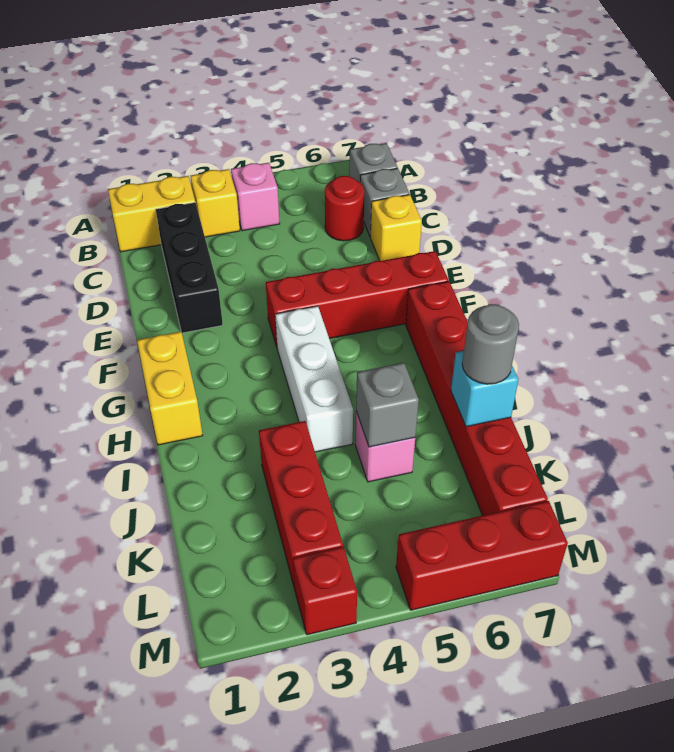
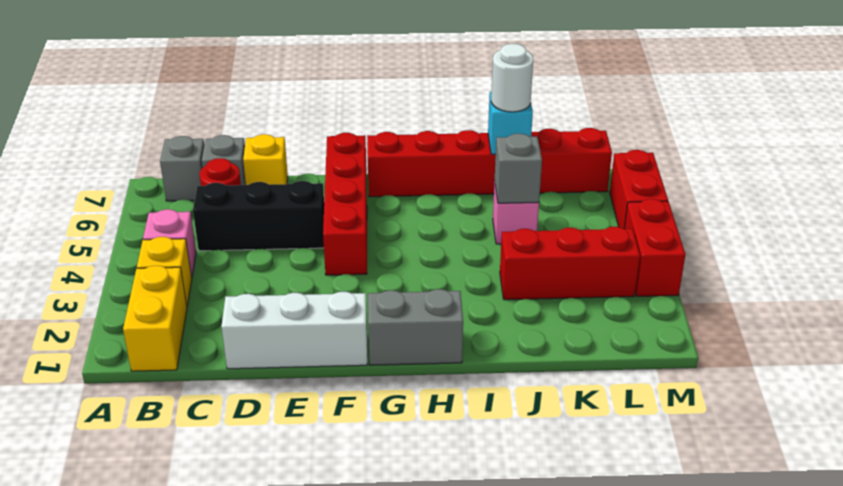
black 1x3 brick [156,203,223,333] -> black 1x3 brick moved to [193,181,324,251]
yellow 1x2 brick [137,332,203,445] -> grey 1x2 brick [368,289,463,365]
white 1x3 brick [275,306,353,452] -> white 1x3 brick moved to [221,292,367,369]
grey 1x1 round brick [462,304,519,384] -> white 1x1 round brick [491,44,533,112]
red 1x1 brick [293,547,357,635] -> red 1x2 brick [624,199,685,296]
red 1x3 brick [396,501,568,610] -> red 1x2 brick [610,150,668,229]

